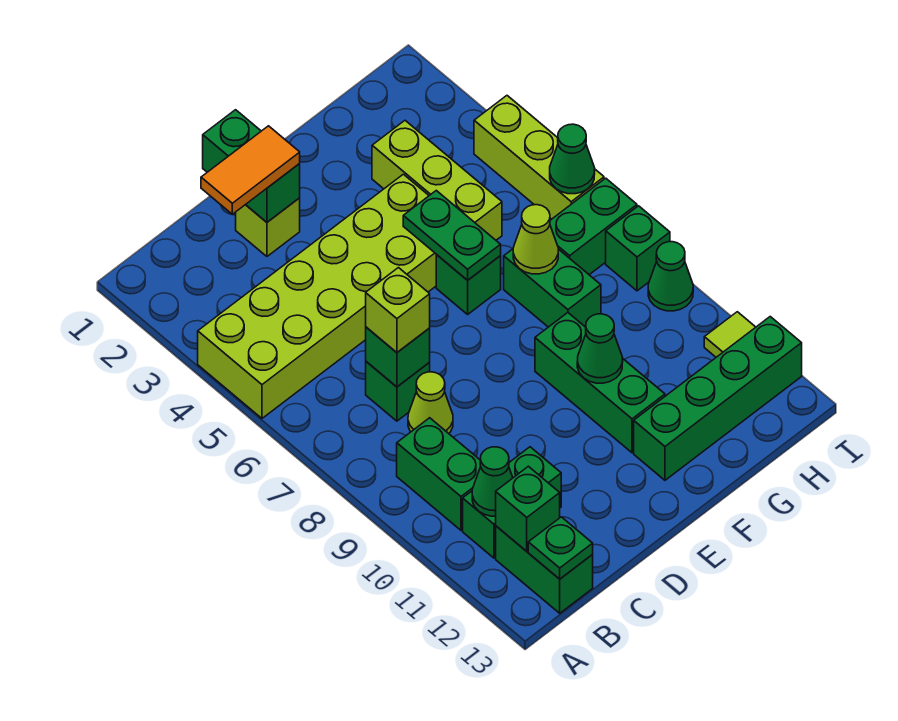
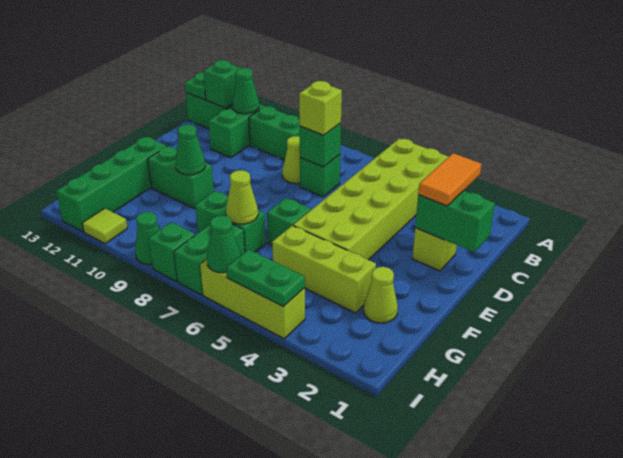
green 1x2 plate [403,191,501,280] -> green 1x2 plate moved to [226,249,305,307]
green 1x3 brick [535,313,665,453] -> green 1x2 brick [148,146,214,208]
none -> lime 1x1 cone [364,267,398,323]

